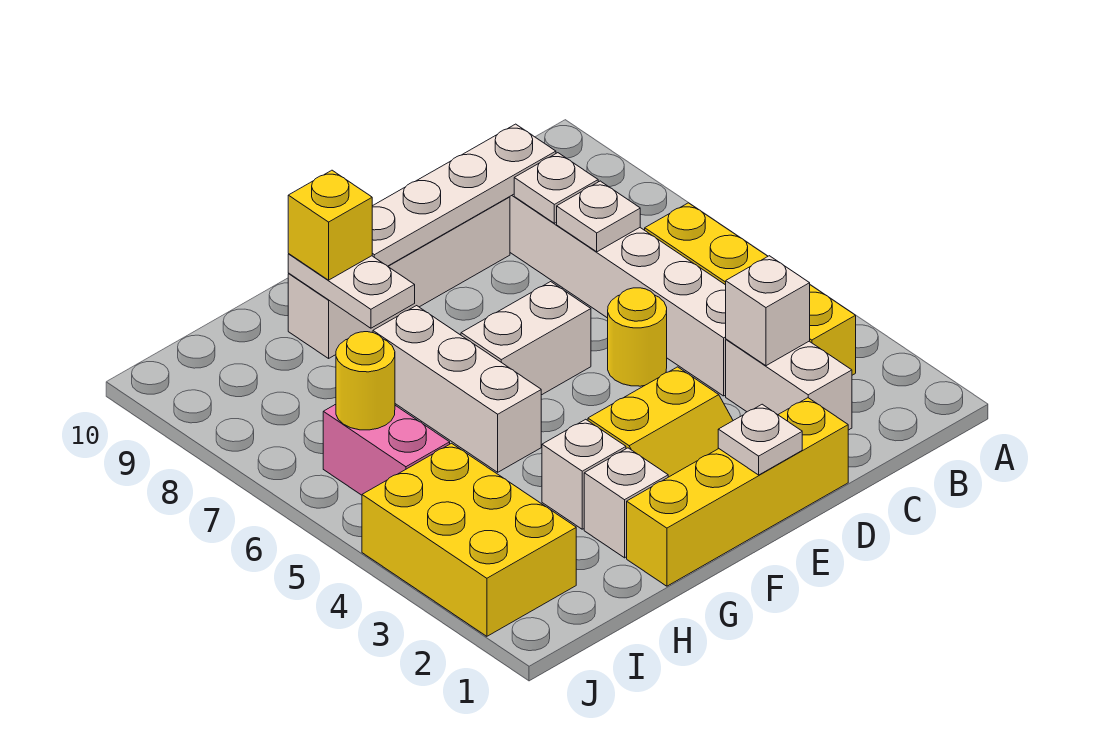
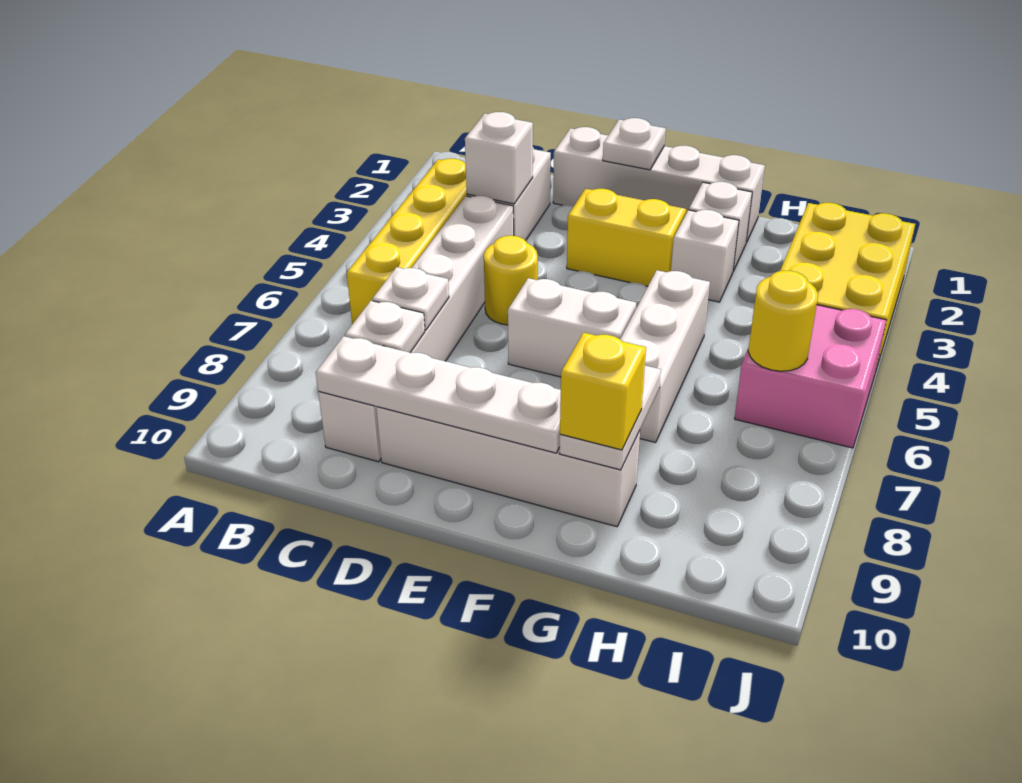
yellow 1x4 brick [627,398,848,586] -> white 1x4 brick [553,127,765,243]
pink 1x2 brick [323,404,450,495] -> pink 2x2 brick [735,305,886,448]

